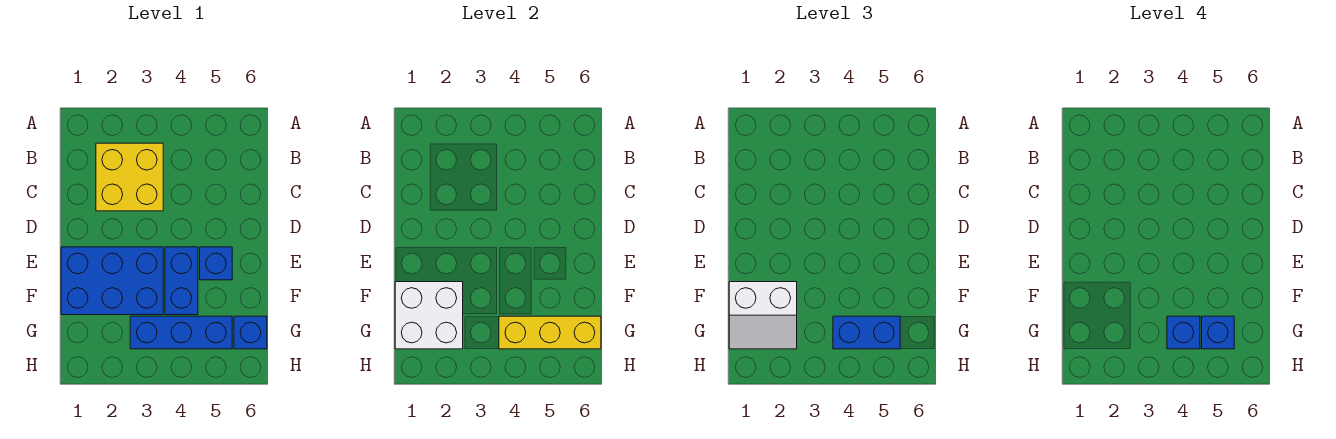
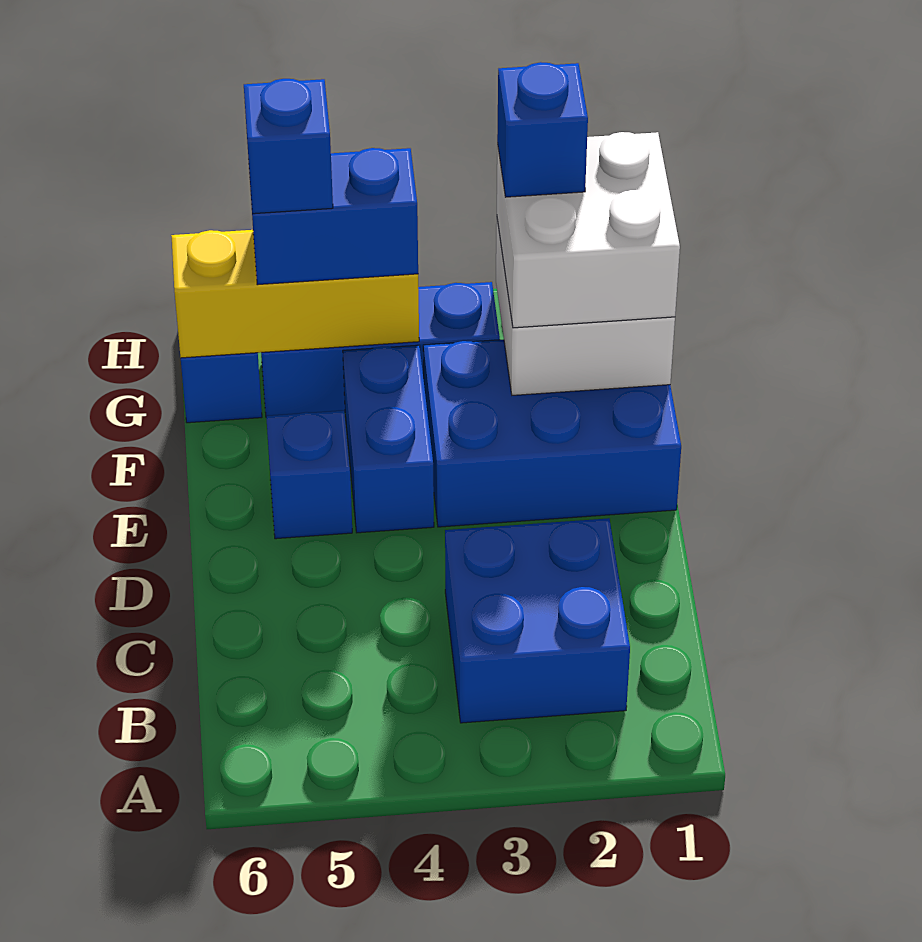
yellow 2x2 brick [96,143,163,211] -> blue 2x2 brick [445,518,630,723]
white 2x2 slope [729,282,797,349] -> white 2x2 brick [497,132,680,328]
blue 1x1 brick [1167,316,1200,349] -> blue 1x1 brick moved to [497,62,588,197]

